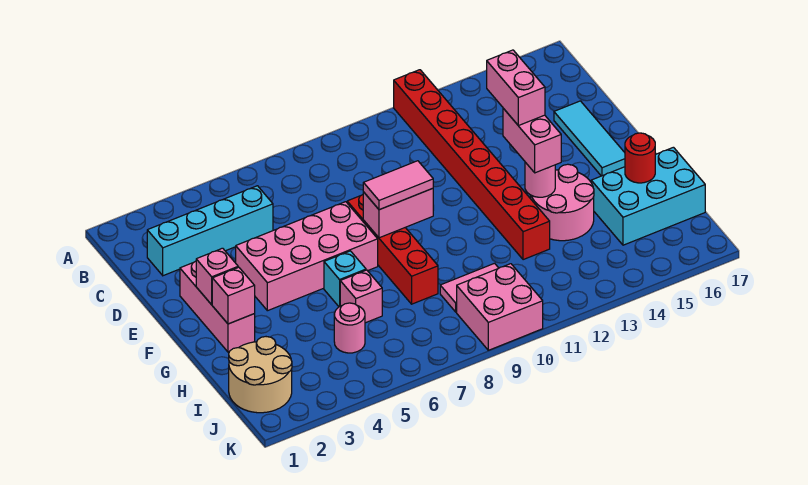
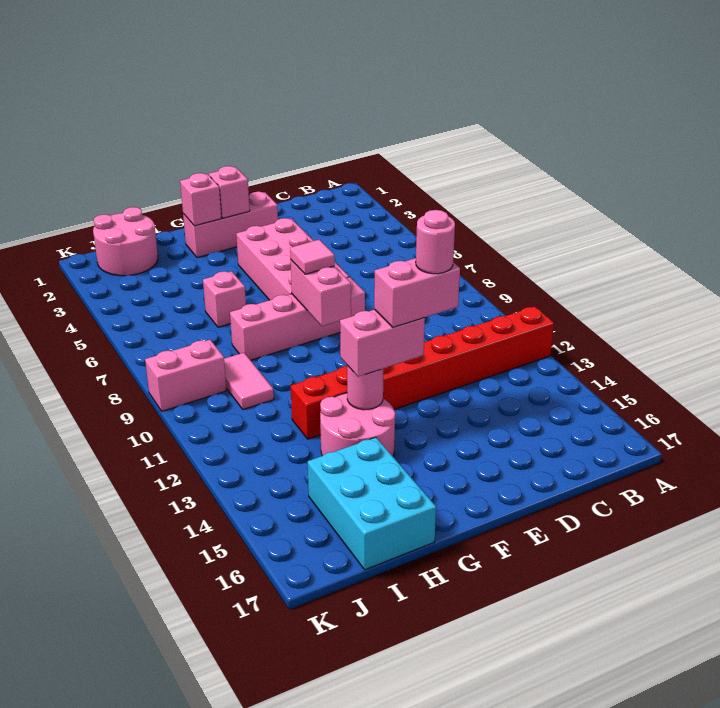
cyan 1x4 brick [147,186,273,276] -> none
cyan 1x3 tile [554,101,625,176] -> none
red 1x4 brick [347,195,438,304] -> pink 1x4 brick [230,277,365,360]
pink 1x2 tile [363,161,433,210] -> pink 1x1 tile [290,240,335,274]
cyan 1x1 brick [324,251,366,307] -> none
red 1x1 round brick [625,133,655,183] -> none
tan 2x2 round brick [229,337,292,413] -> pink 2x2 round brick [93,207,158,276]
pink 1x1 round brick [334,303,365,353] -> pink 1x1 round brick moved to [416,210,455,274]
pink 2x2 brick [457,264,543,350] -> pink 1x2 brick [145,340,226,411]

